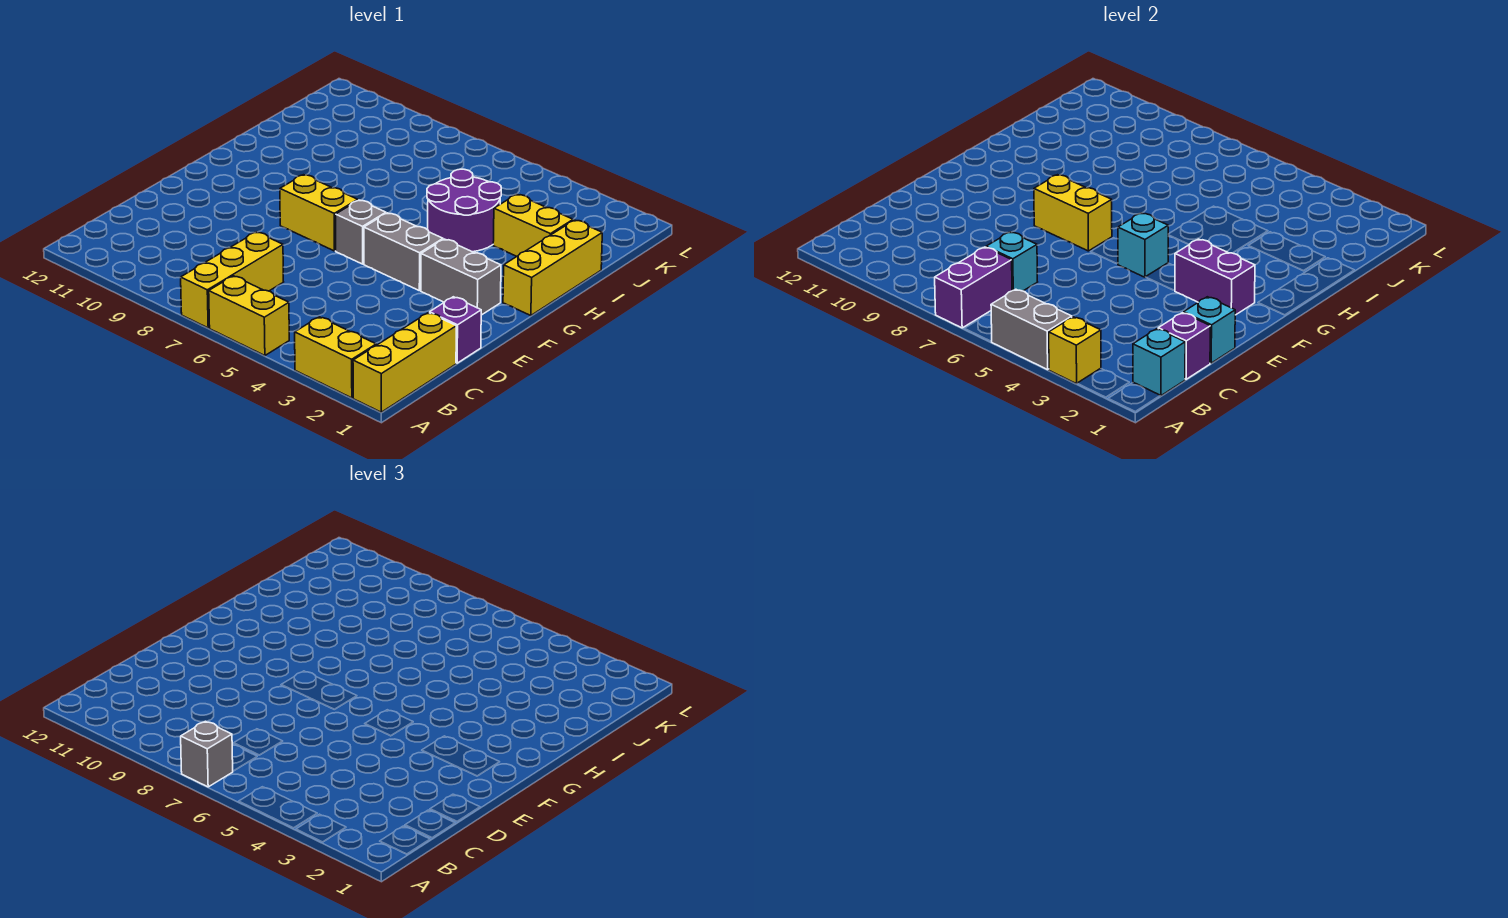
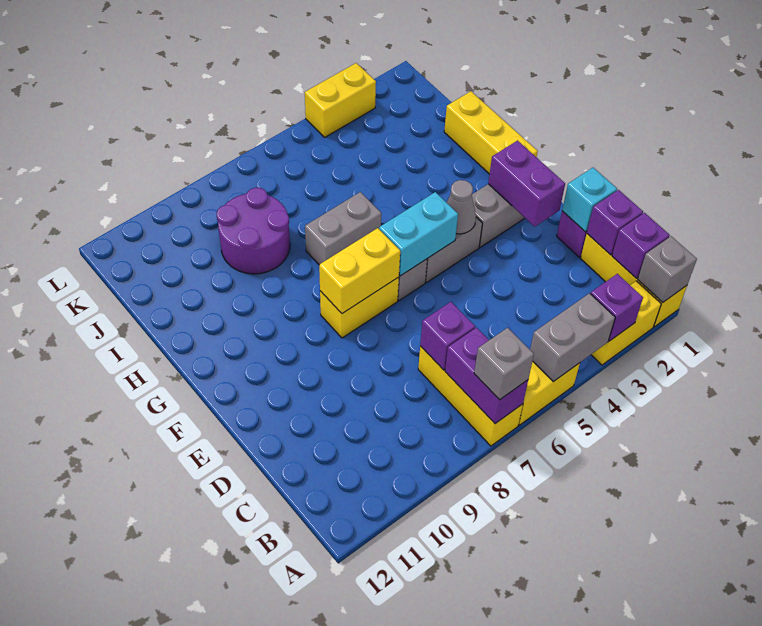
none -> grey 1x1 brick [638,236,697,303]
yellow 1x1 brick [1049,317,1101,384] -> purple 1x1 brick [591,274,643,341]
cyan 1x1 brick [1133,329,1185,396] -> purple 1x1 brick [612,213,670,278]
cyan 1x1 brick [986,232,1037,291] -> purple 1x1 brick [420,302,475,370]
purple 1x2 brick [1175,239,1255,315] -> purple 1x2 brick turned to [488,141,565,227]
none -> grey 1x1 cone [447,180,476,234]
cyan 1x1 brick [1118,213,1168,277] -> cyan 1x2 brick [379,192,458,276]
purple 2x2 round brick [427,169,501,252] -> purple 2x2 round brick moved to [217,188,290,274]
none -> grey 1x2 brick [305,192,381,265]
yellow 1x2 brick [493,194,573,257] -> yellow 1x2 brick moved to [305,63,376,137]

